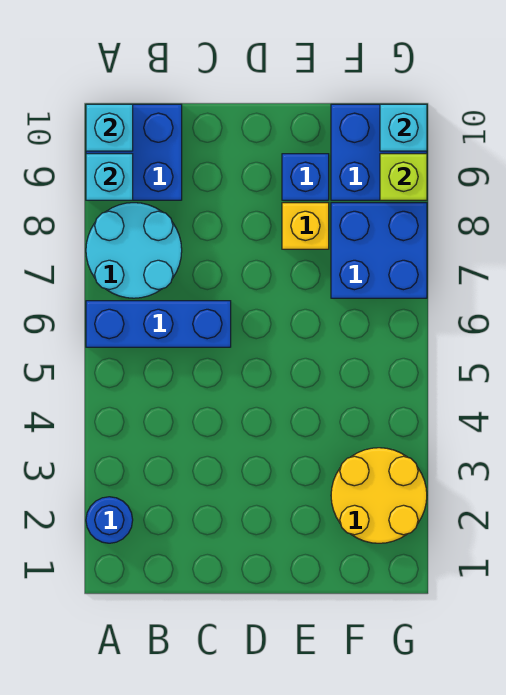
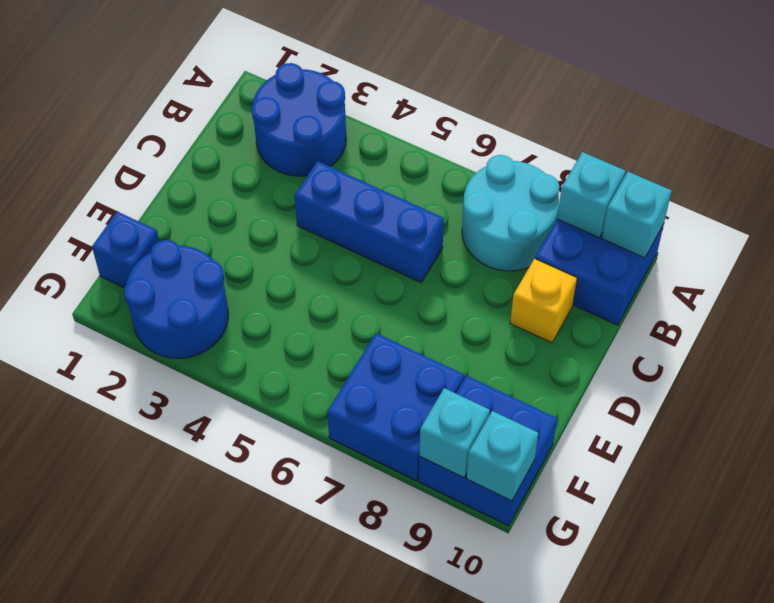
blue 1x1 round brick [86,497,133,543] -> blue 2x2 round brick [251,63,346,176]
blue 1x3 brick [86,301,231,347] -> blue 1x3 brick turned to [295,161,444,282]
yellow 1x1 brick [282,203,329,249] -> yellow 1x1 brick moved to [510,259,577,343]
blue 1x1 brick [282,154,329,200] -> blue 1x1 brick moved to [92,211,159,288]
yellow 2x2 round brick [331,448,427,543] -> blue 2x2 round brick [124,240,228,358]
lime 1x1 brick [380,154,427,200] -> cyan 1x1 brick [420,388,490,478]

